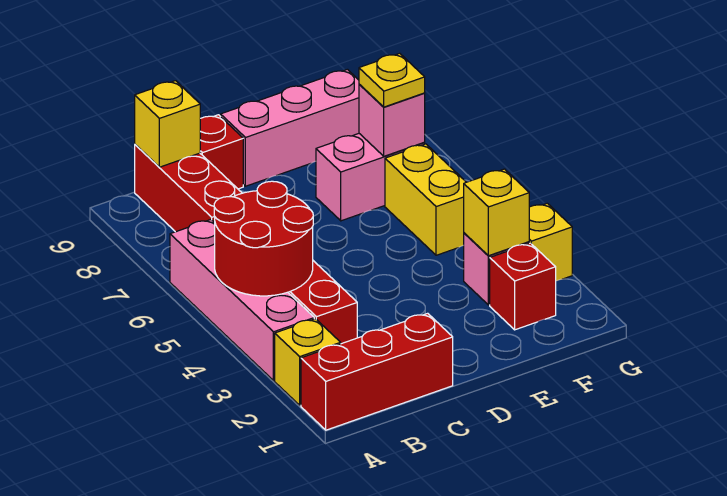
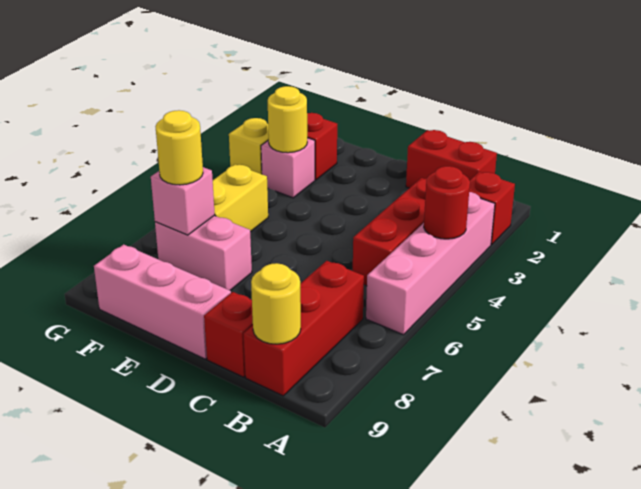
red 1x3 brick [301,313,453,430] -> red 1x2 brick [406,130,497,188]
yellow 1x1 brick [275,319,341,405] -> red 1x1 brick [469,172,515,245]
red 2x2 round brick [214,181,313,296] -> red 1x1 round brick [424,166,470,239]
yellow 1x1 brick [135,81,200,167] -> yellow 1x1 round brick [251,263,301,344]
yellow 1x1 brick [464,169,529,256] -> yellow 1x1 round brick [268,86,307,153]
yellow 1x1 plate [359,53,425,107] -> yellow 1x1 round brick [155,110,203,185]

